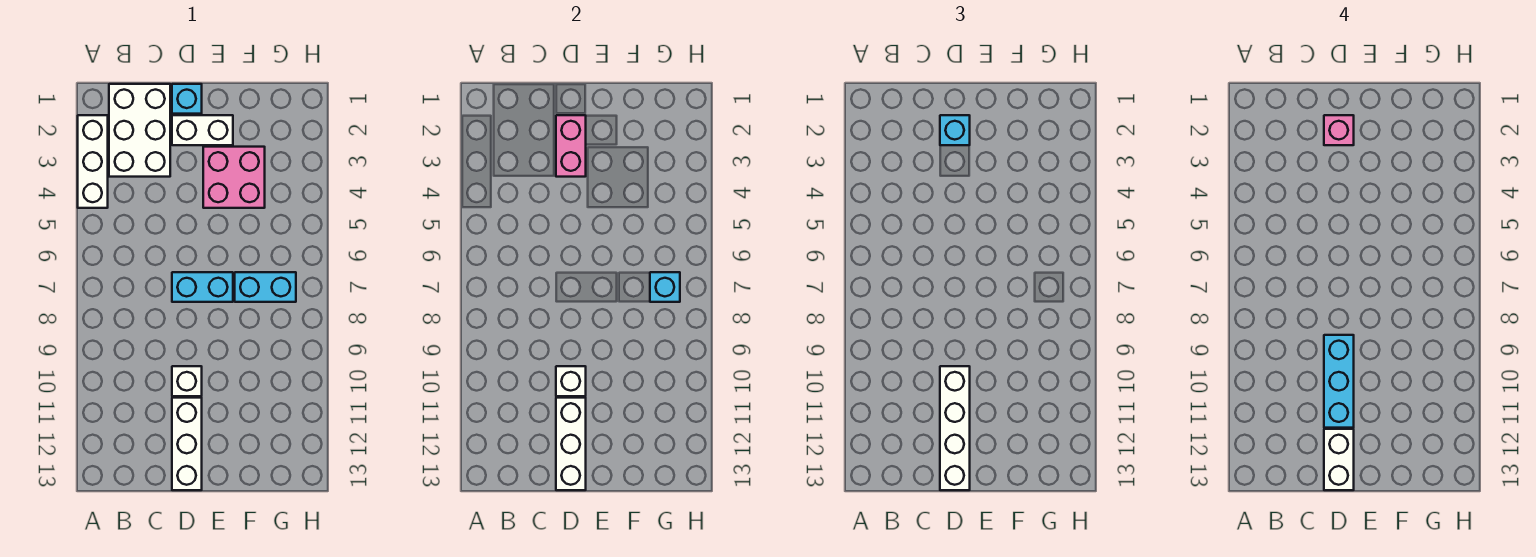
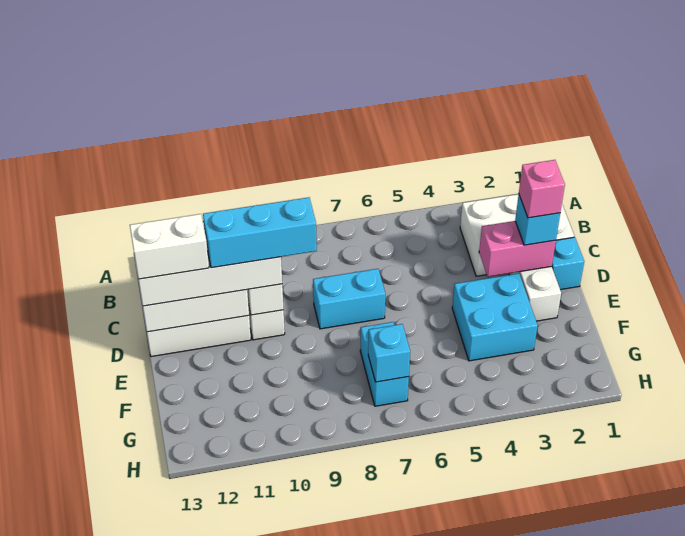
white 1x3 brick [78,115,108,208] -> none
cyan 1x2 brick [172,272,233,302] -> cyan 1x2 brick turned to [313,269,385,329]
pink 2x2 brick [203,147,265,208] -> cyan 2x2 brick [452,273,538,361]

